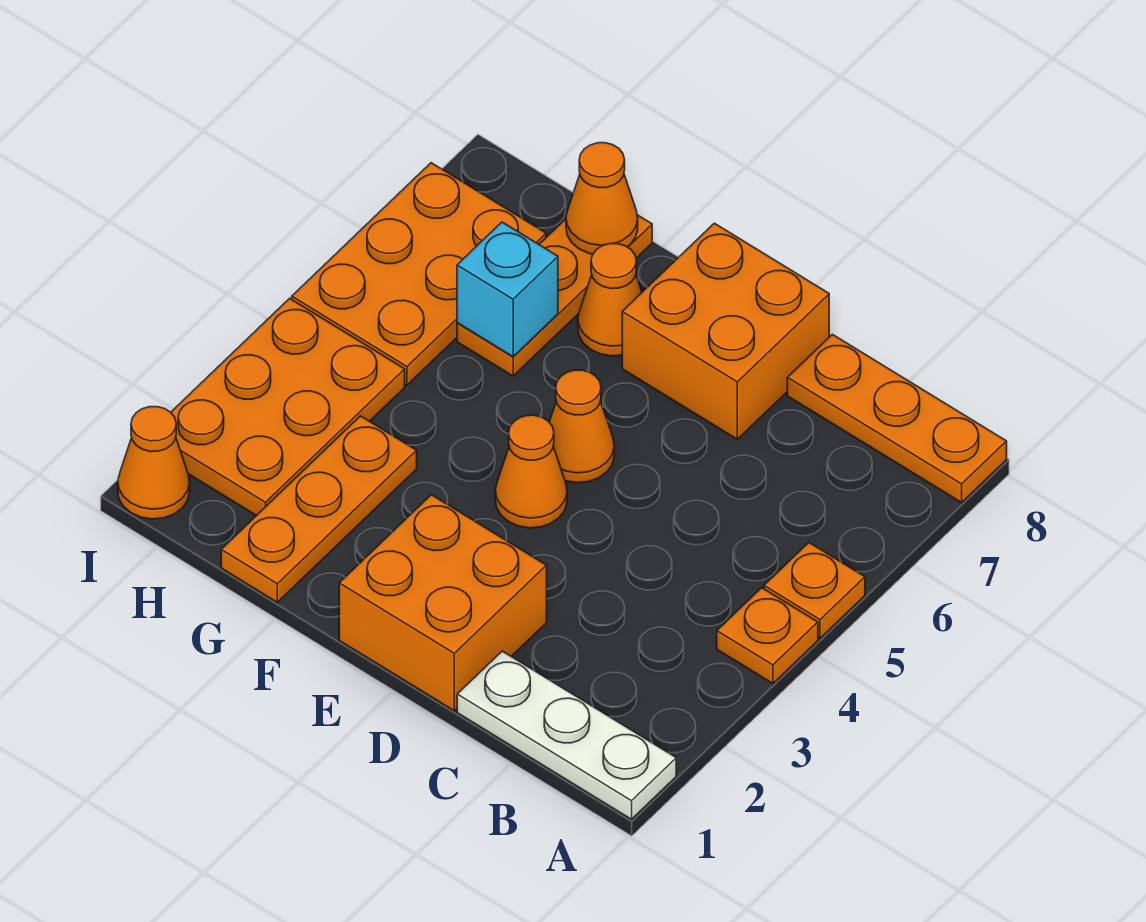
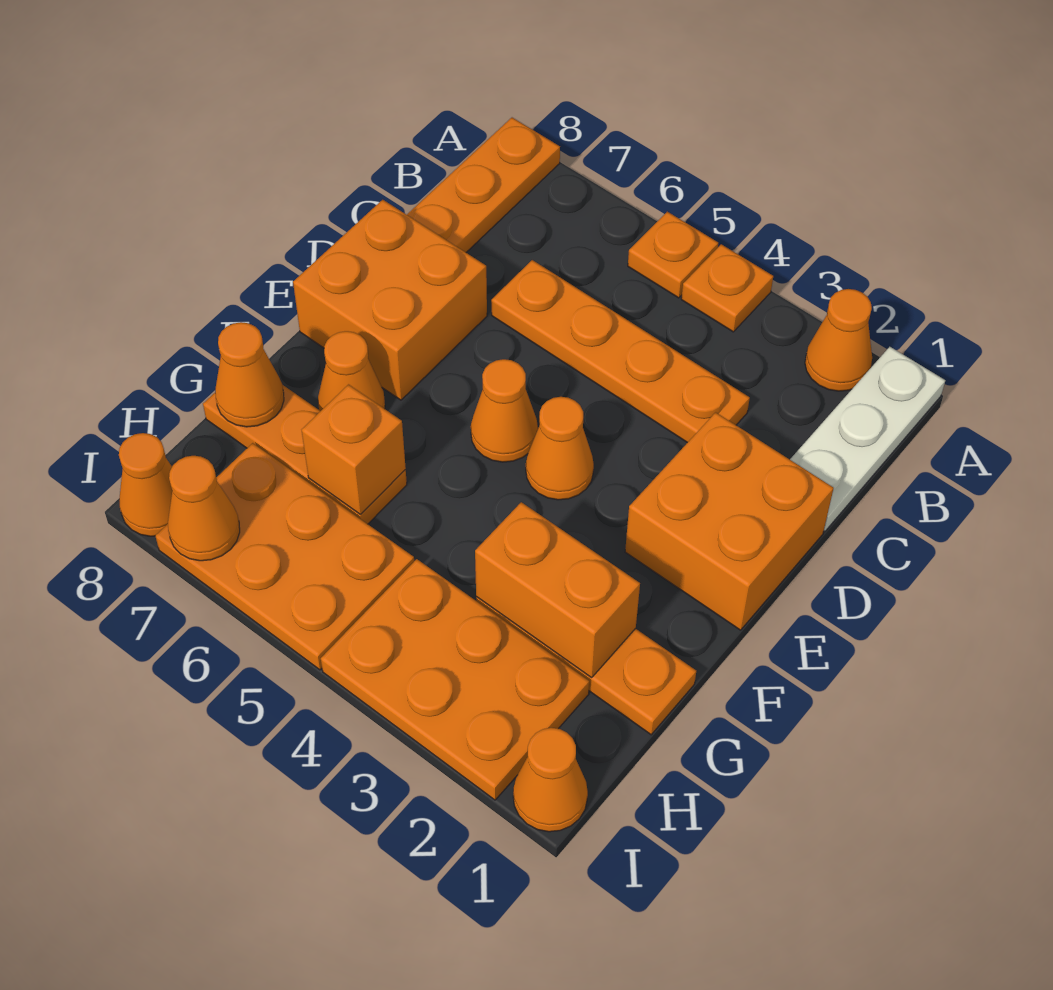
none -> orange 1x1 cone [805,289,872,391]
none -> orange 1x4 plate [491,260,750,443]
none -> orange 1x2 brick [475,502,640,678]
cyan 1x1 brick [457,222,558,357] -> orange 1x1 brick [301,385,406,514]
none -> orange 1x1 cone [168,456,240,561]
none -> orange 1x1 cone [119,433,172,536]

